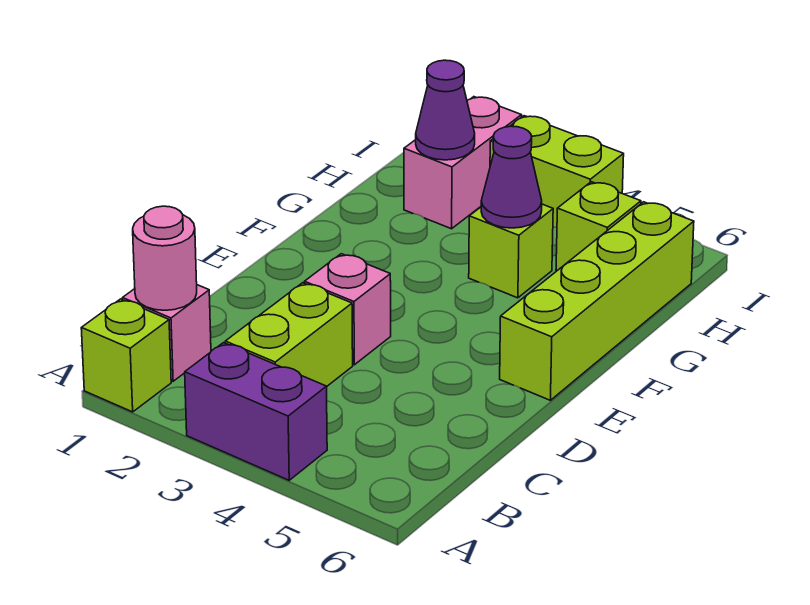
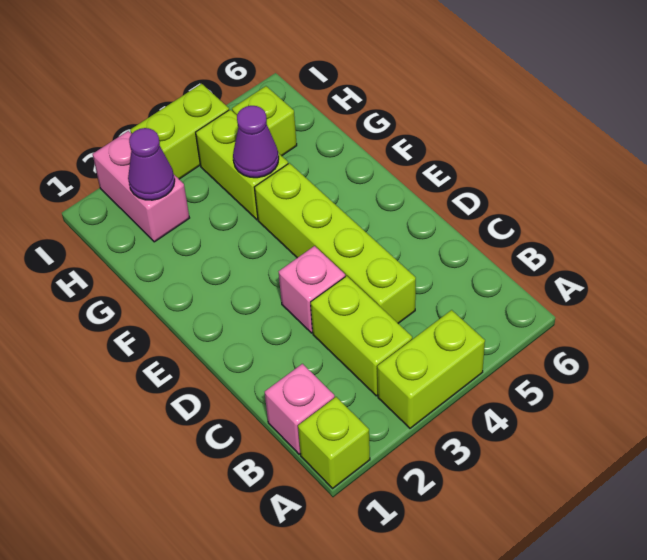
purple 1x2 brick [185,343,327,480] -> lime 1x2 brick [377,310,485,428]
pink 1x1 round brick [133,206,197,310] -> none
lime 1x4 brick [500,202,694,400] -> lime 1x4 brick moved to [254,163,416,323]
lime 1x1 brick [469,204,553,298] -> lime 1x2 brick [196,110,288,220]

